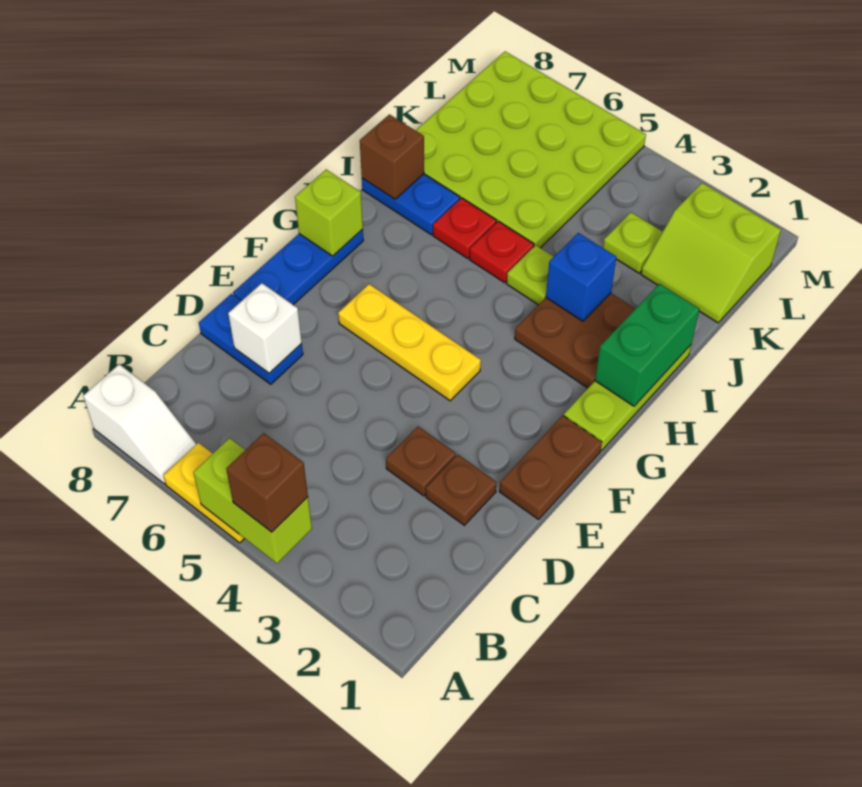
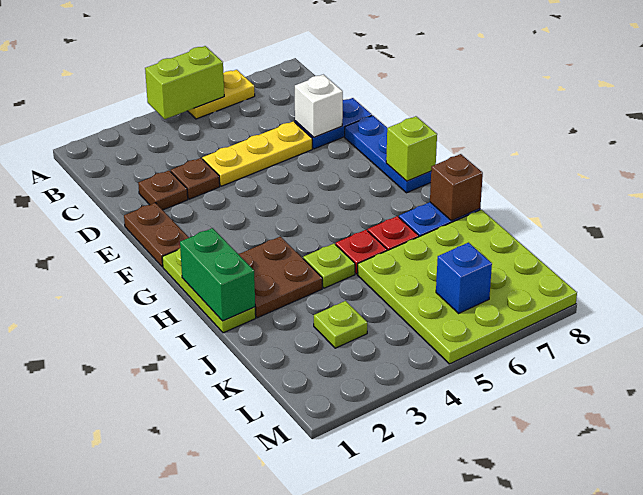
brown 1x1 brick [226,433,308,532] -> none
white 1x2 slope [83,364,196,484] -> none
yellow 1x3 plate [338,284,481,401] -> yellow 1x3 plate moved to [202,121,312,186]
blue 1x1 brick [546,233,616,321] -> blue 1x1 brick moved to [436,243,492,313]
lime 2x2 slope [641,183,781,323] -> none

